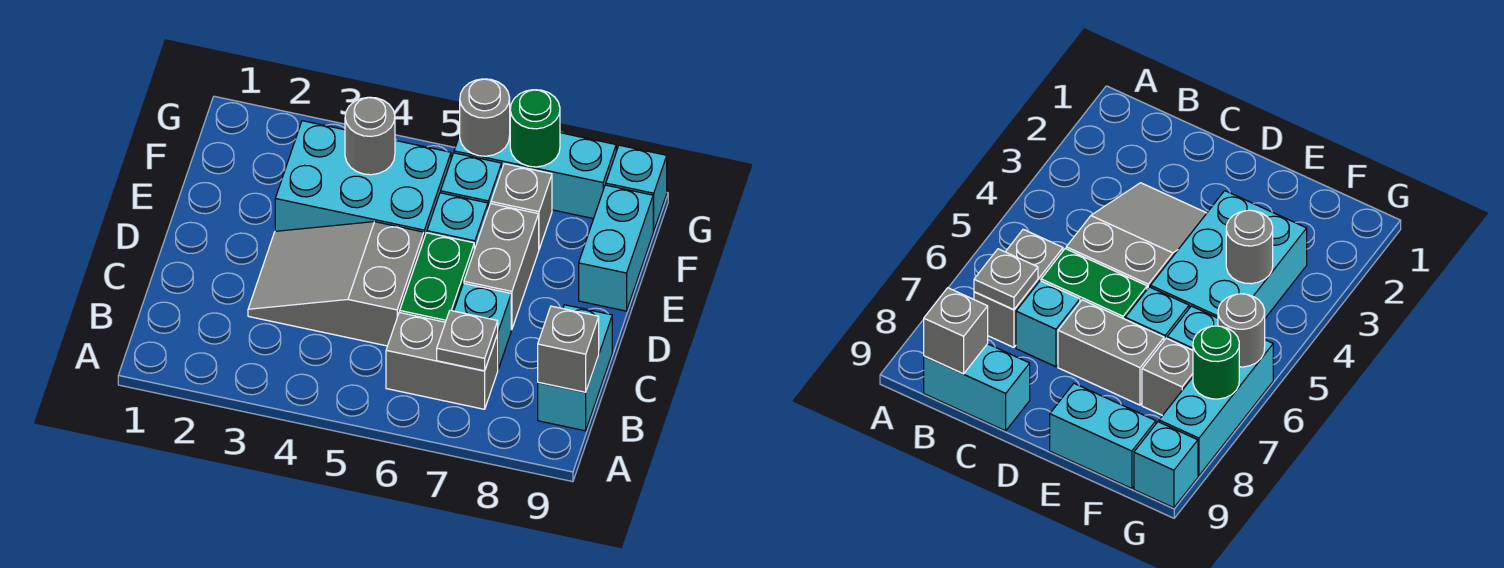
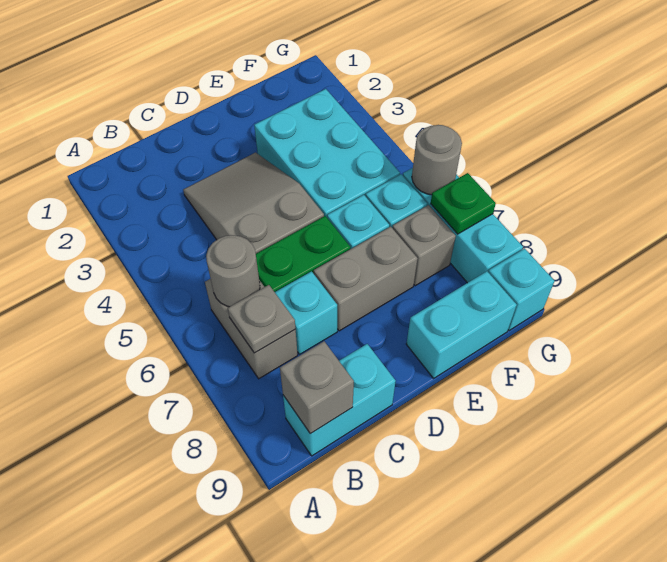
grey 1x1 round brick [345,97,395,175] -> grey 1x1 round brick moved to [206,235,260,307]
green 1x1 round brick [510,90,560,167] -> green 1x1 plate [431,173,496,234]

